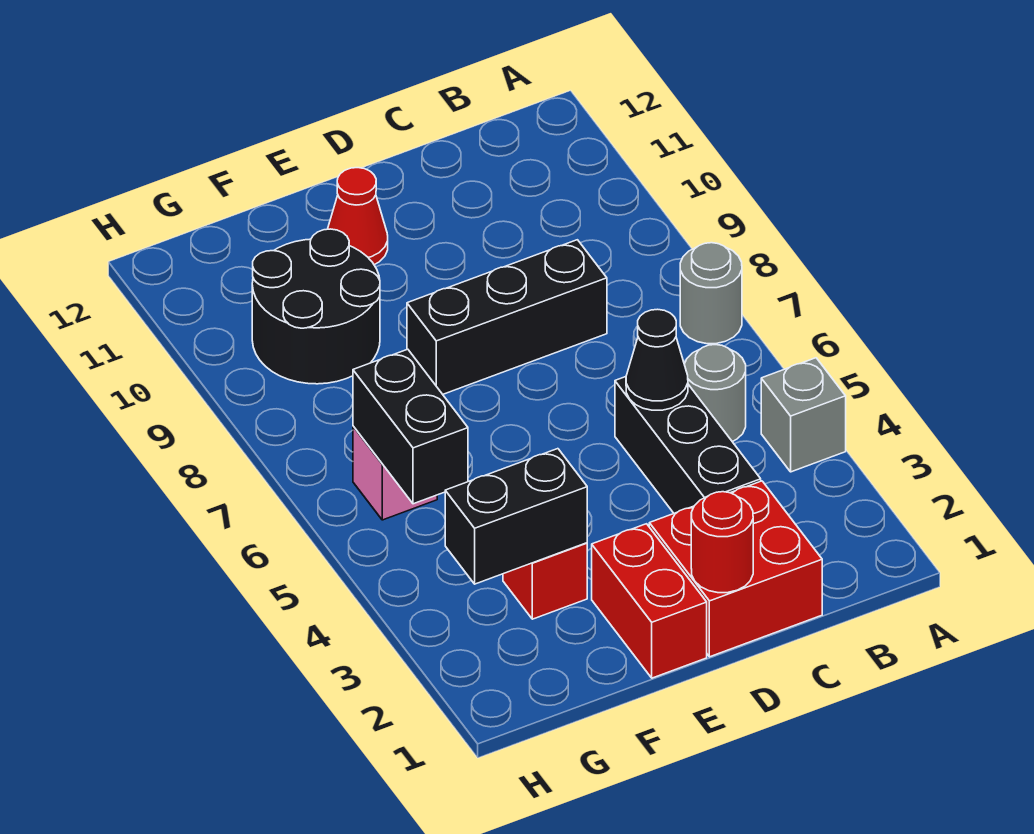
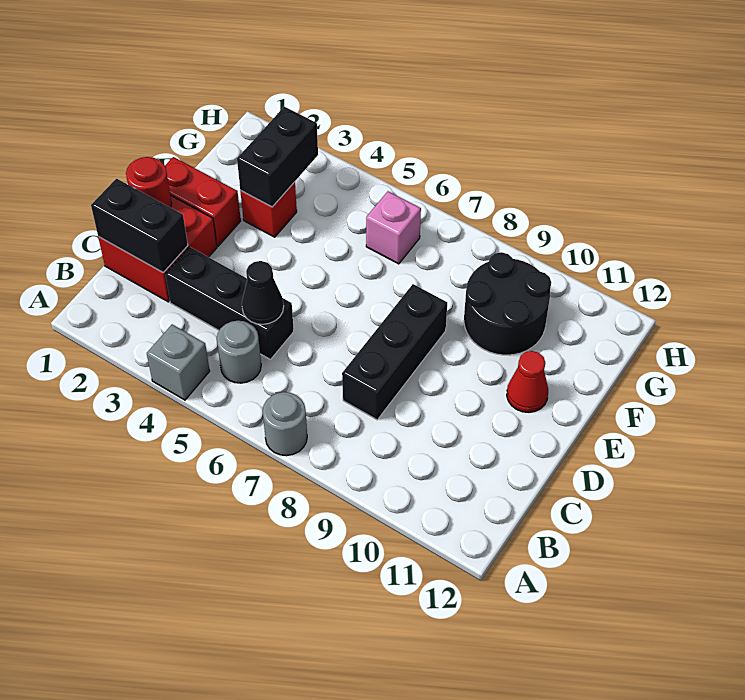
black 1x2 brick [353,349,468,504] -> black 1x2 brick moved to [91,179,188,273]

